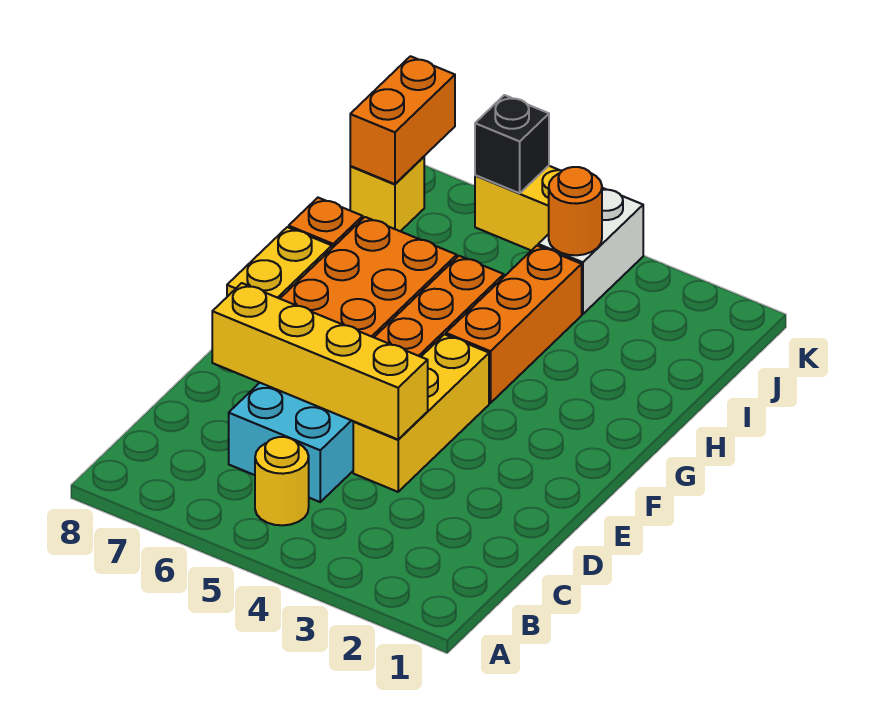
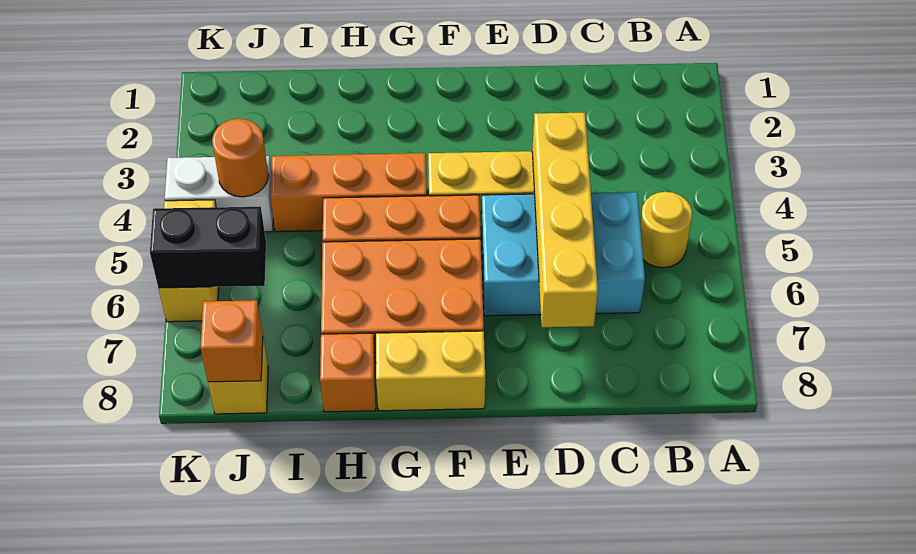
orange 1x2 brick [350,56,455,184] -> orange 1x1 brick [201,300,263,382]
black 1x1 brick [475,95,549,193] -> black 1x2 brick [150,207,266,288]

